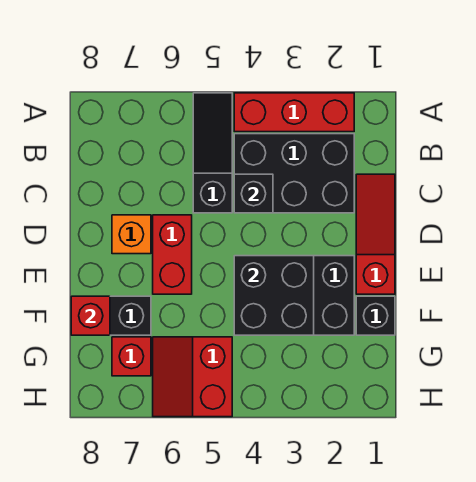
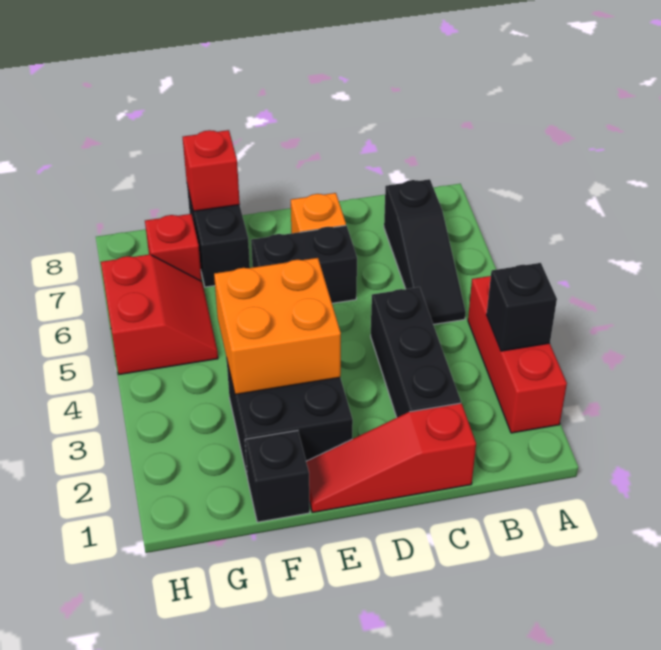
black 1x3 slope [193,93,232,213] -> black 1x3 slope turned to [384,179,466,324]
black 2x3 brick [234,134,354,213] -> black 1x3 brick [371,287,461,418]
red 1x3 slope [356,174,395,294] -> red 1x3 slope turned to [306,403,476,513]
black 1x1 brick [234,174,273,213] -> black 1x1 brick moved to [487,263,557,351]
red 1x2 brick [153,215,192,294] -> black 1x2 brick [251,225,357,303]
black 2x2 brick [234,256,314,335] -> orange 2x2 brick [214,258,341,395]
red 2x2 slope [153,337,232,417] -> red 2x2 slope turned to [101,254,218,374]

